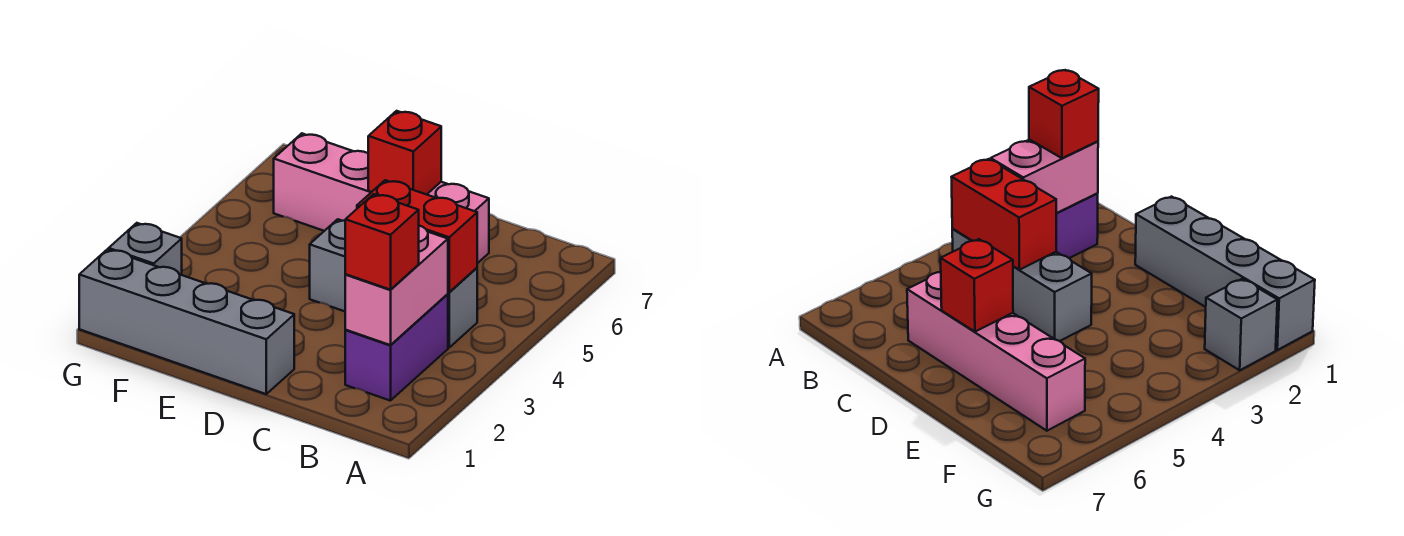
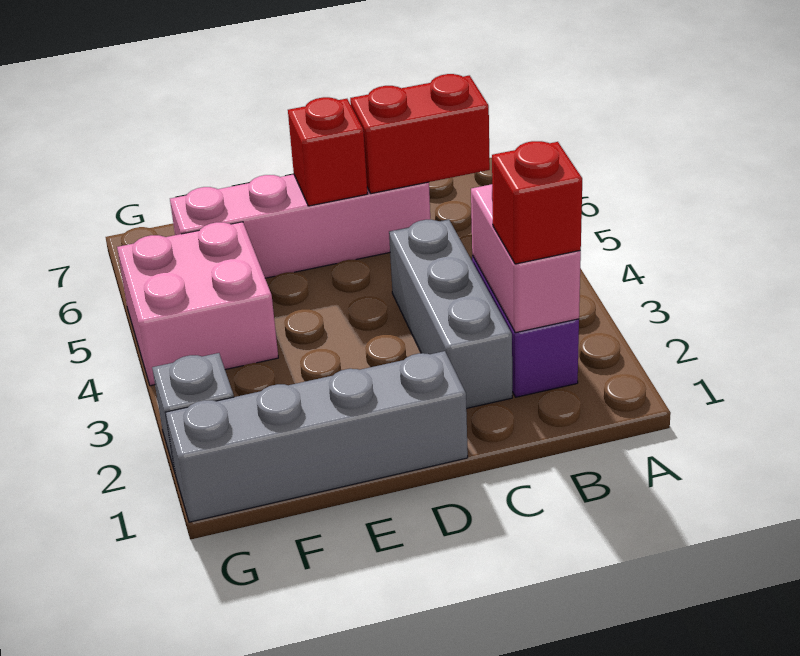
grey 1x3 brick [310,219,477,348] -> grey 1x3 brick turned to [389,219,512,409]
red 1x2 brick [357,180,477,292] -> red 1x2 brick moved to [350,74,490,194]
none -> pink 2x2 brick [117,222,278,386]

